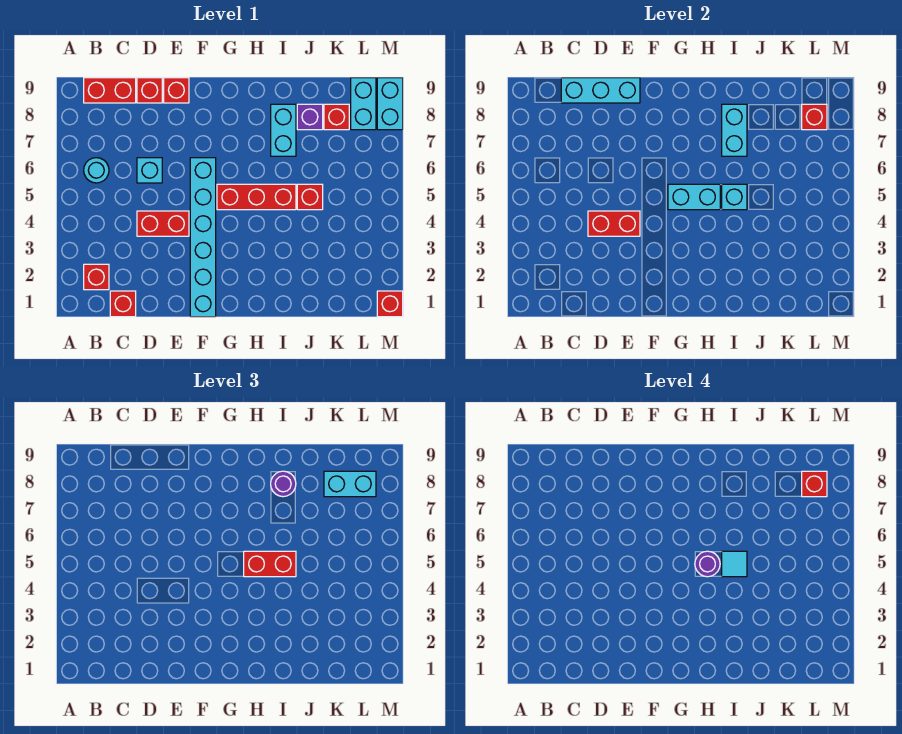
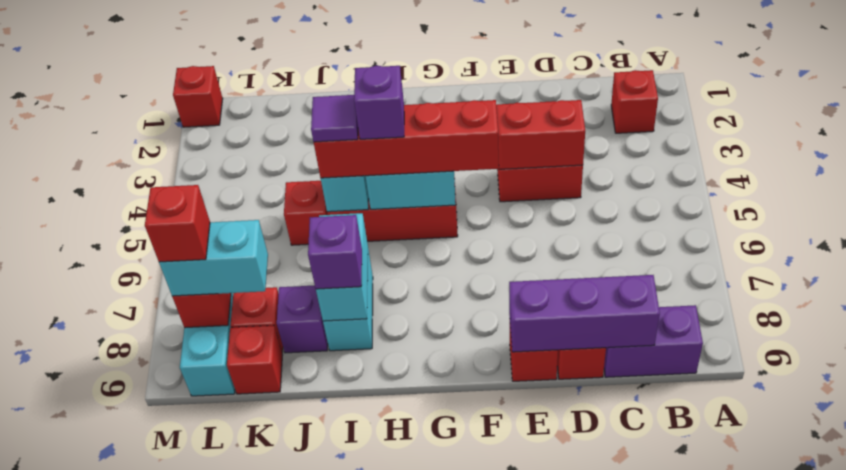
cyan 1x1 round brick [84,158,109,183] -> none
red 1x2 brick [84,78,136,103] -> purple 1x2 brick [604,305,703,377]
red 1x1 brick [110,291,136,317] -> red 1x1 brick moved to [227,325,282,394]
cyan 1x3 brick [561,78,640,103] -> purple 1x3 brick [509,275,660,352]
cyan 1x1 brick [137,158,162,183] -> none
cyan 1x6 brick [190,158,216,317] -> none
red 1x2 brick [244,551,296,577] -> red 1x4 brick [314,100,499,178]
purple 1x1 round brick [695,551,720,577] -> purple 1x1 brick [354,66,404,139]
cyan 1x1 tile [722,551,747,577] -> purple 1x1 tile [311,95,358,142]
purple 1x1 round brick [271,471,296,497] -> purple 1x1 brick [308,215,362,289]
cyan 1x2 brick [377,78,403,130] -> none

